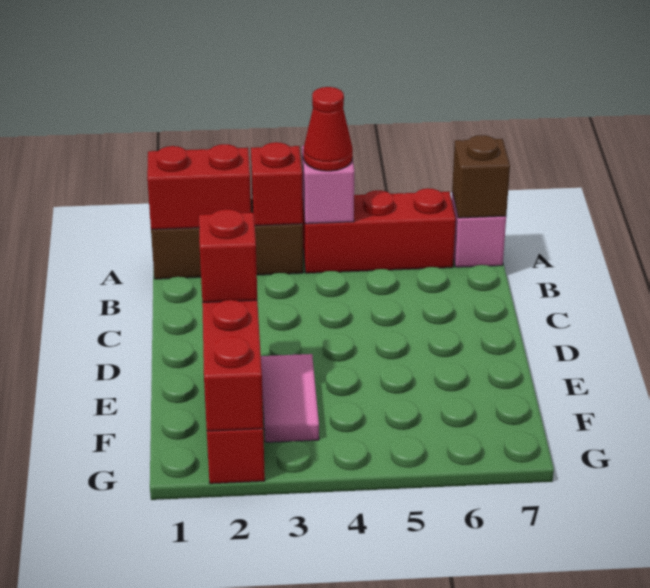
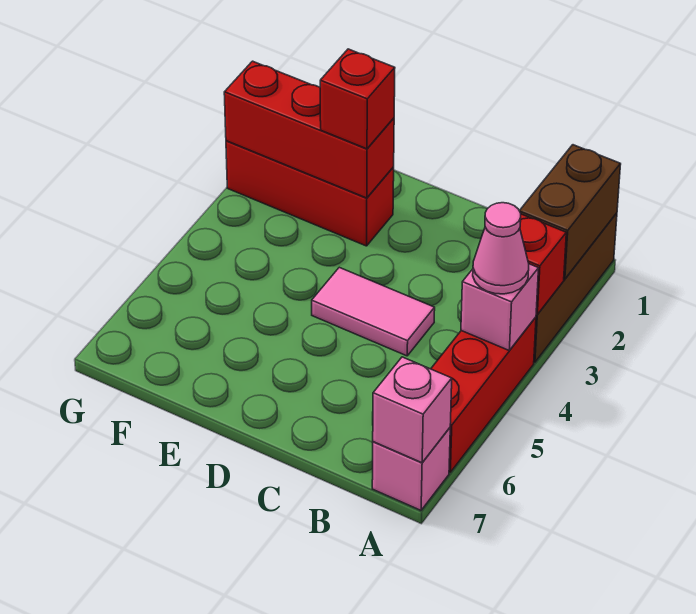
red 1x2 brick [147,144,251,229] -> brown 1x2 brick [520,145,621,279]
red 1x1 cone [303,87,353,171] -> pink 1x1 cone [473,203,529,294]
brown 1x1 brick [452,135,510,218] -> pink 1x1 brick [373,357,452,463]
pink 1x2 tile [261,354,319,442] -> pink 1x2 tile moved to [312,267,435,356]

